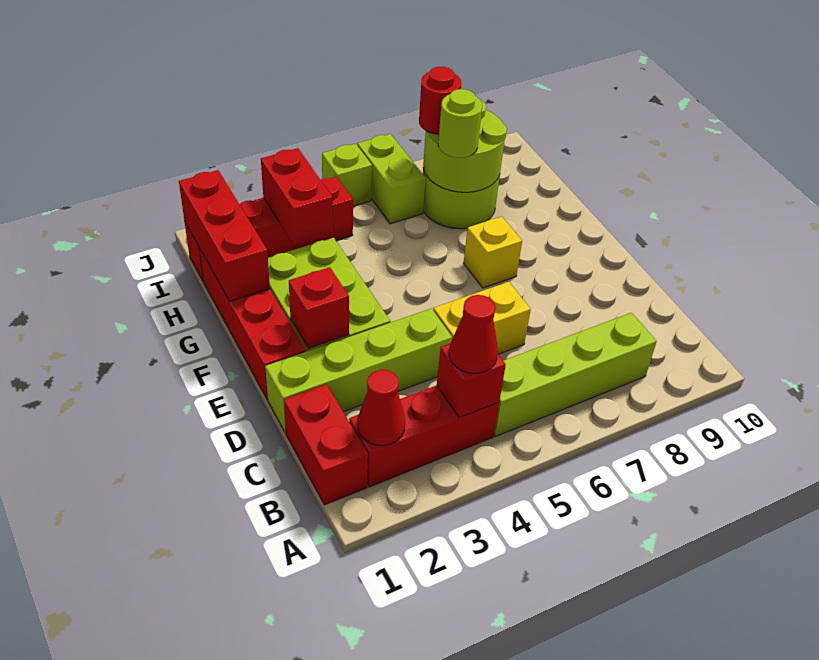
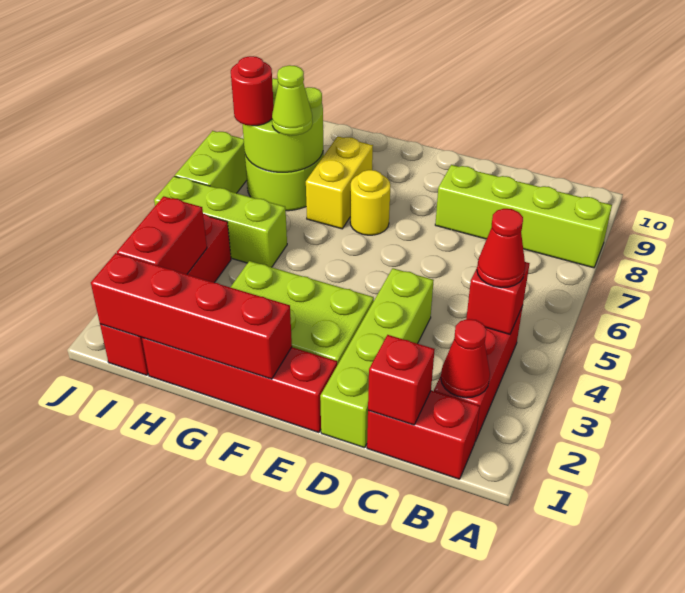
lime 1x4 brick [494,313,657,436] -> lime 1x4 brick turned to [435,165,612,268]
yellow 1x2 brick [433,282,531,354] -> yellow 1x2 brick moved to [306,136,373,229]
red 1x1 brick [289,267,349,349] -> red 1x1 brick moved to [368,335,435,425]
yellow 1x1 brick [464,216,522,288] -> yellow 1x1 round brick [350,170,390,235]
red 1x3 brick [179,170,270,301] -> red 1x4 brick [91,253,292,379]
red 1x2 brick [261,148,333,247] -> red 1x2 brick turned to [117,196,207,274]
lime 1x1 round brick [438,89,482,158] -> lime 1x1 cone [272,65,313,136]
lime 1x2 brick [357,134,426,224] -> lime 1x2 brick turned to [175,131,247,193]
lime 1x1 brick [322,144,372,206] -> lime 1x3 brick [154,176,287,267]

